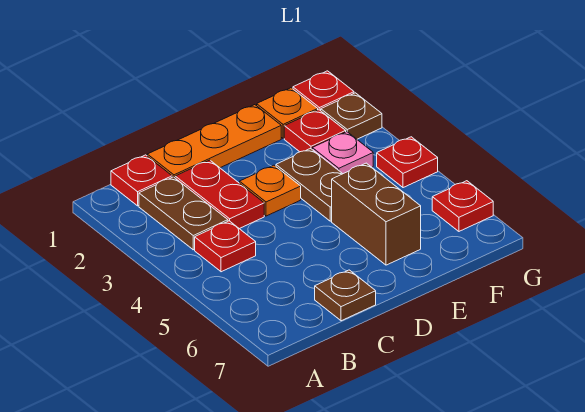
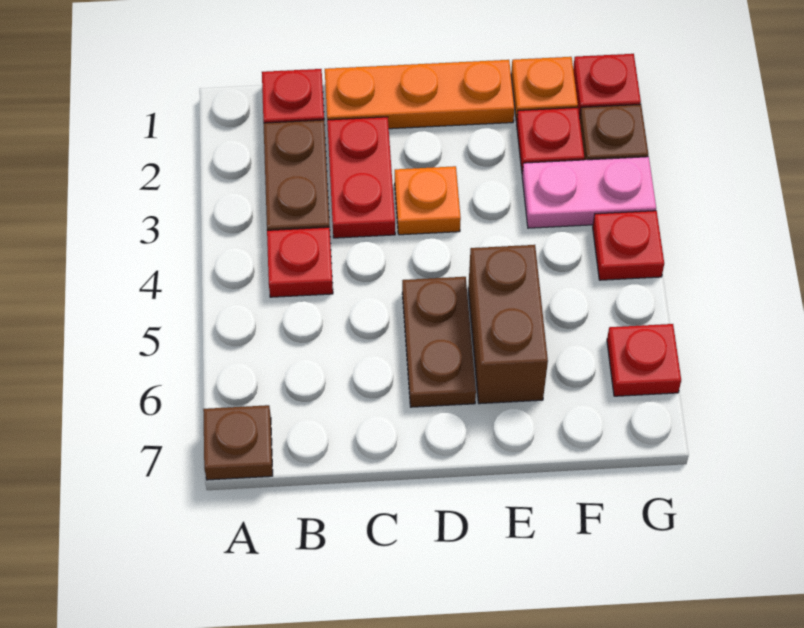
brown 1x1 plate [315,270,376,321] -> brown 1x1 plate moved to [203,405,273,480]
brown 1x2 plate [276,149,342,221] -> brown 1x2 plate moved to [402,277,476,407]
pink 1x1 plate [312,132,373,174] -> pink 1x2 plate [522,157,656,228]

